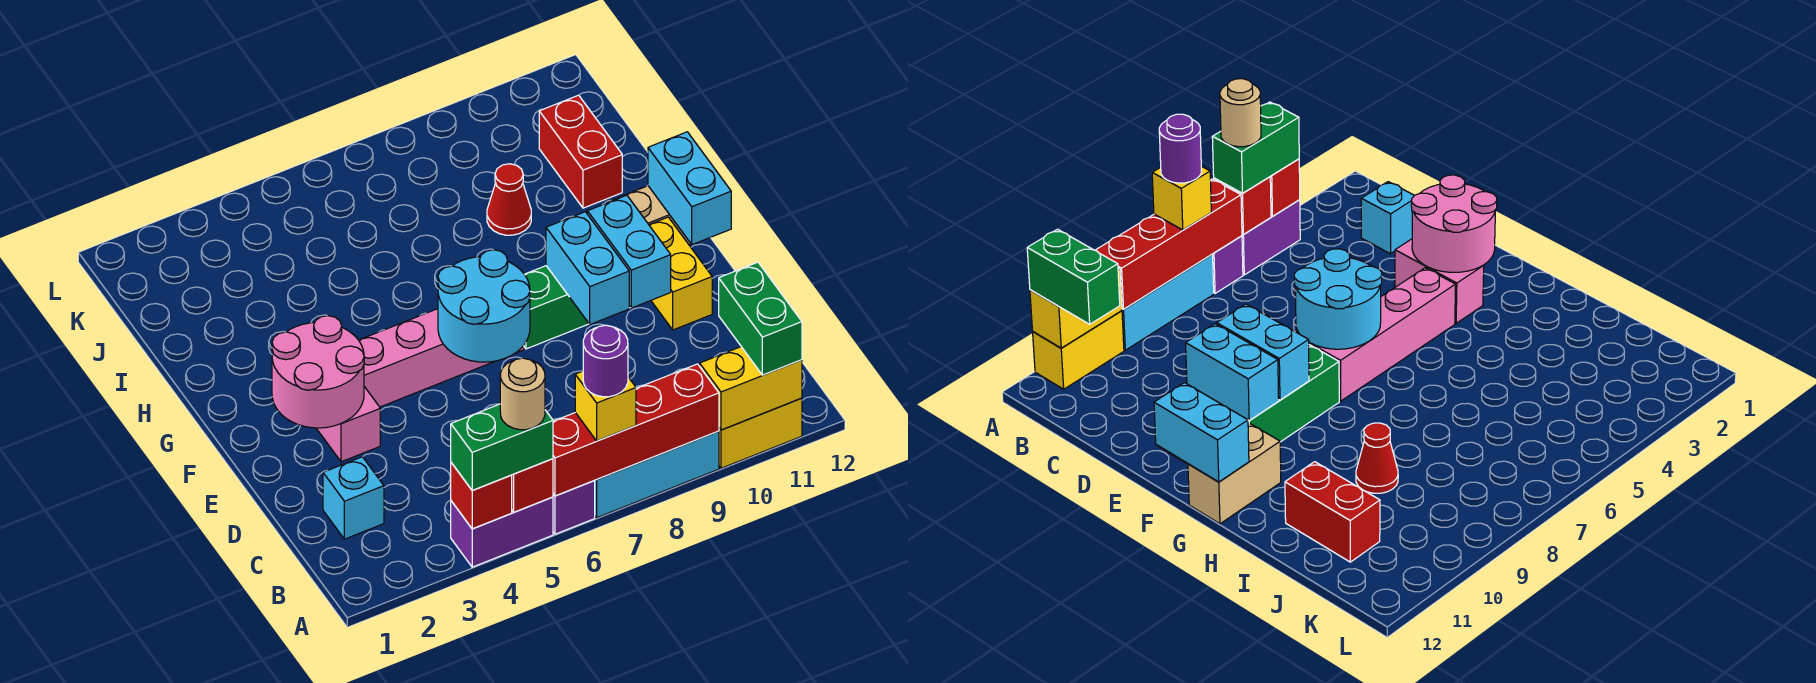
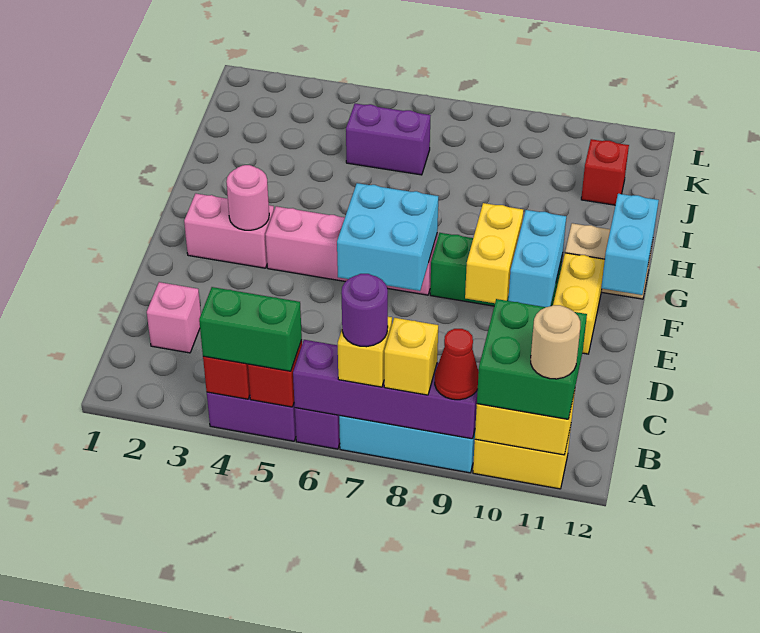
tan 1x1 round brick [500,358,545,430] -> tan 1x1 round brick moved to [531,305,580,379]
red 1x4 brick [553,364,719,496] -> purple 1x4 brick [293,340,479,439]
none -> yellow 1x1 brick [384,318,438,395]
green 1x2 brick [719,262,802,375] -> green 2x2 brick [477,299,587,419]
cyan 1x1 brick [323,457,384,539] -> pink 1x1 brick [147,282,201,353]
pink 2x2 round brick [272,316,364,428] -> pink 1x1 round brick [226,165,269,230]
pink 1x2 brick [316,387,380,462] -> pink 1x2 brick turned to [184,194,274,268]
cyan 2x2 round brick [438,250,530,362] -> cyan 2x2 brick [337,183,438,291]
cyan 1x2 brick [546,212,629,324] -> yellow 1x2 brick [465,203,523,303]
red 1x1 cone [487,164,531,235] -> red 1x1 cone moved to [435,329,479,400]
red 1x2 brick [539,95,622,208] -> red 1x1 brick [581,139,629,205]
none -> purple 1x2 brick [346,104,431,175]

